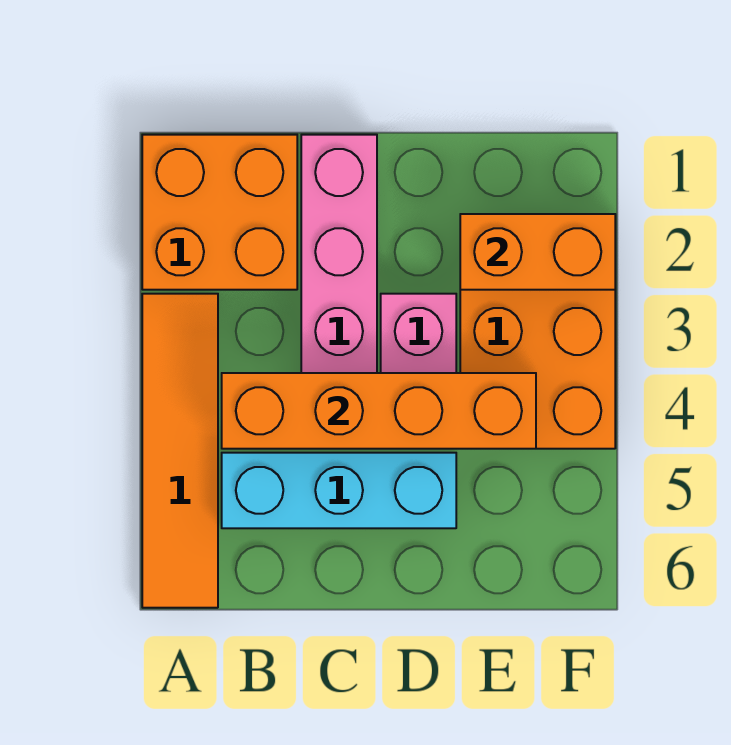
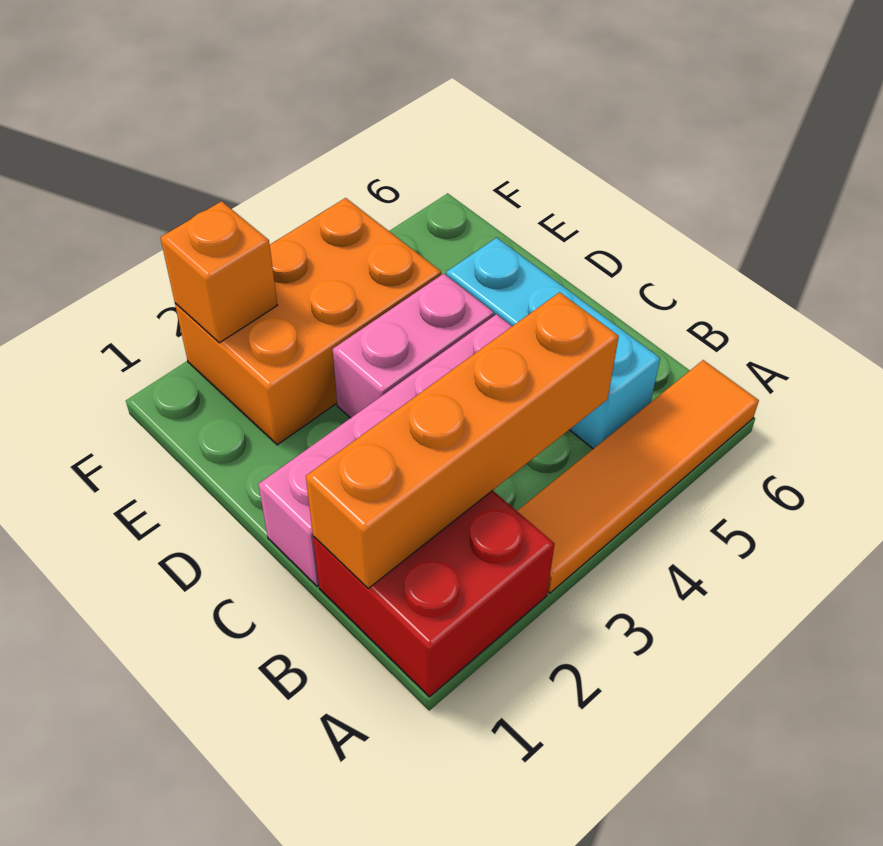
orange 2x2 brick [142,135,297,290] -> red 2x2 brick [313,490,555,697]
orange 1x4 brick [222,373,536,449] -> orange 1x4 brick turned to [306,292,619,588]
orange 1x2 brick [460,214,615,290] -> orange 1x1 brick [160,201,277,343]

